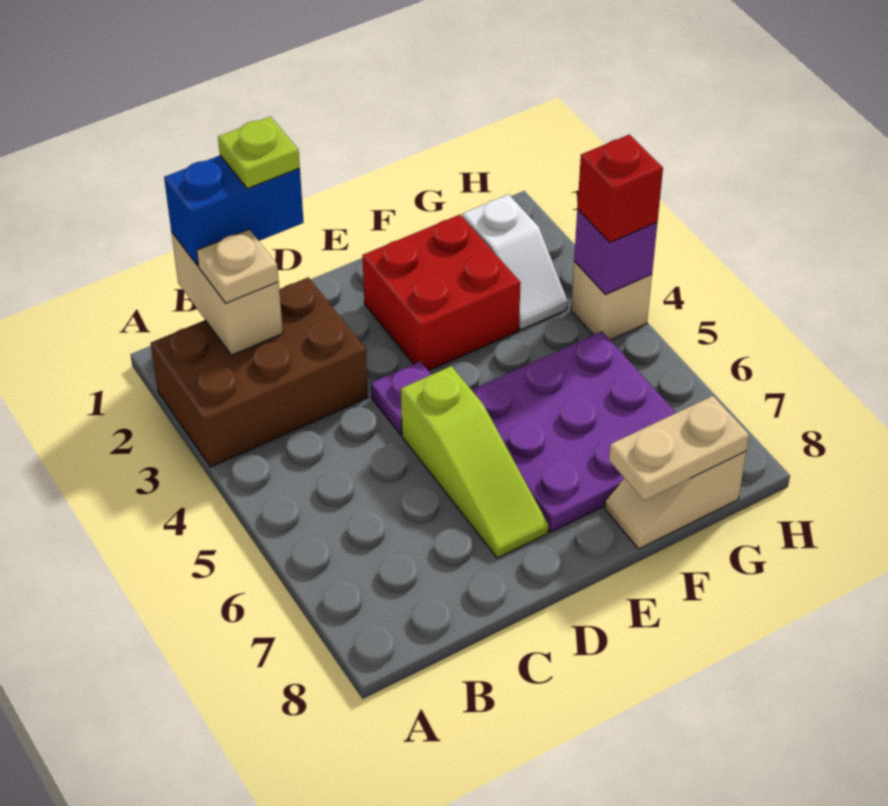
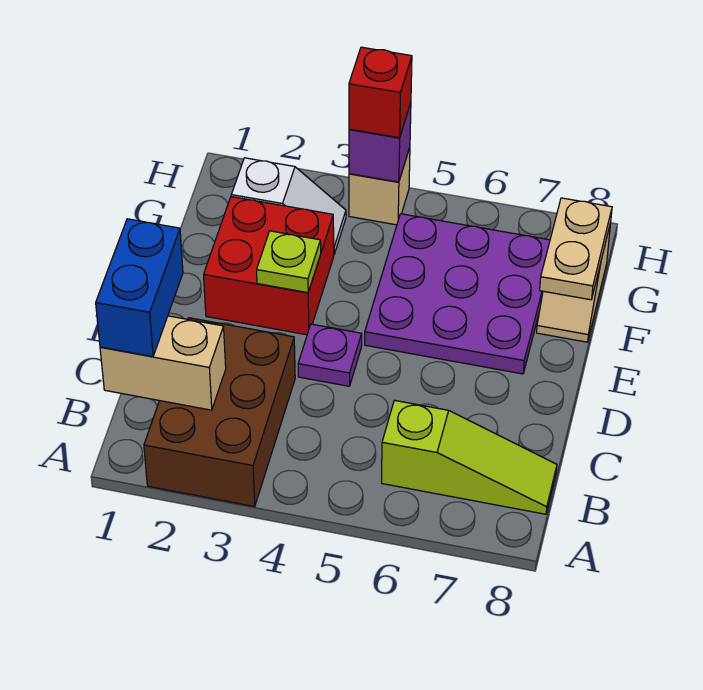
tan 1x1 plate [197,229,279,303] -> none
lime 1x1 plate [218,117,300,189] -> lime 1x1 plate moved to [257,231,321,293]
lime 1x3 slope [401,366,549,558] -> lime 1x3 slope moved to [382,400,557,514]

